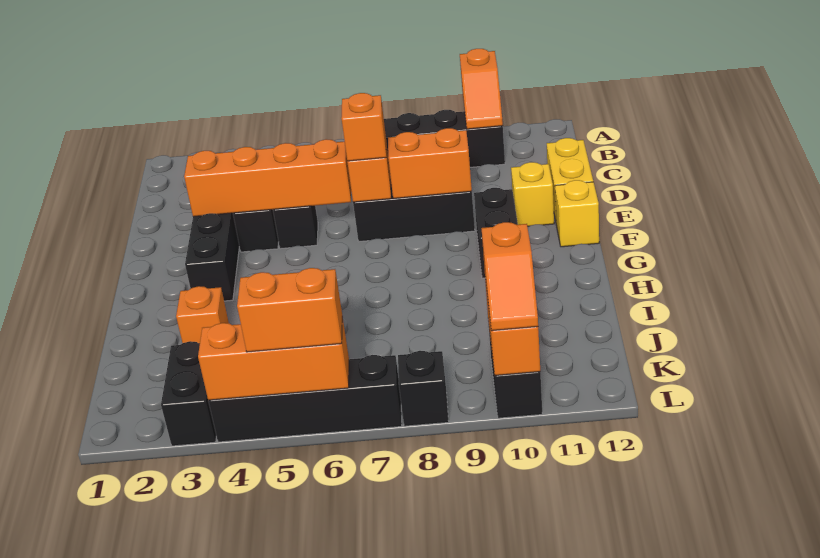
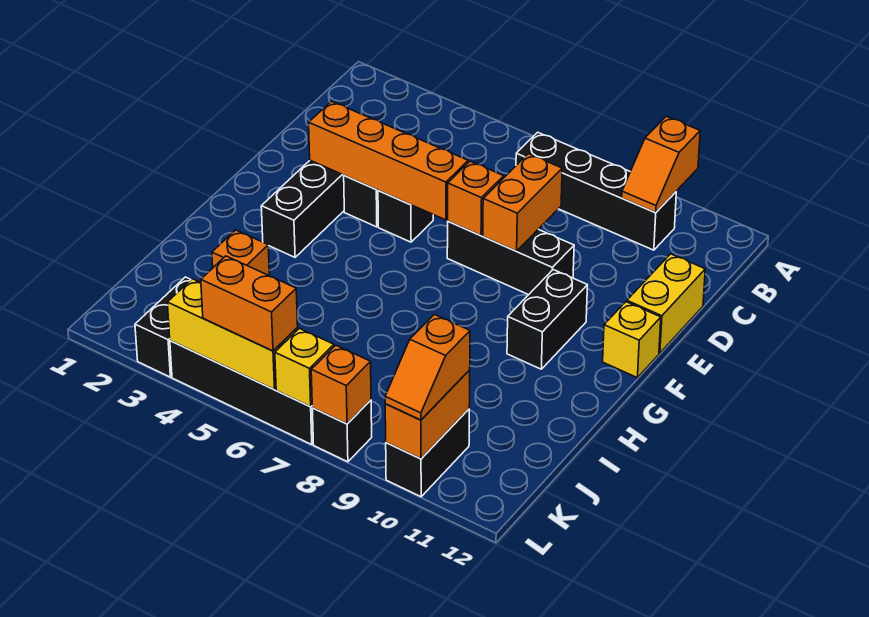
orange 1x1 brick [341,93,386,161] -> orange 1x1 brick moved to [311,345,371,424]
orange 1x2 brick [388,128,472,198] -> orange 1x2 brick turned to [483,154,562,251]
yellow 1x1 brick [511,162,554,226] -> yellow 1x1 brick moved to [275,328,334,407]
orange 1x3 brick [198,316,349,400] -> yellow 1x3 brick [167,279,298,390]

